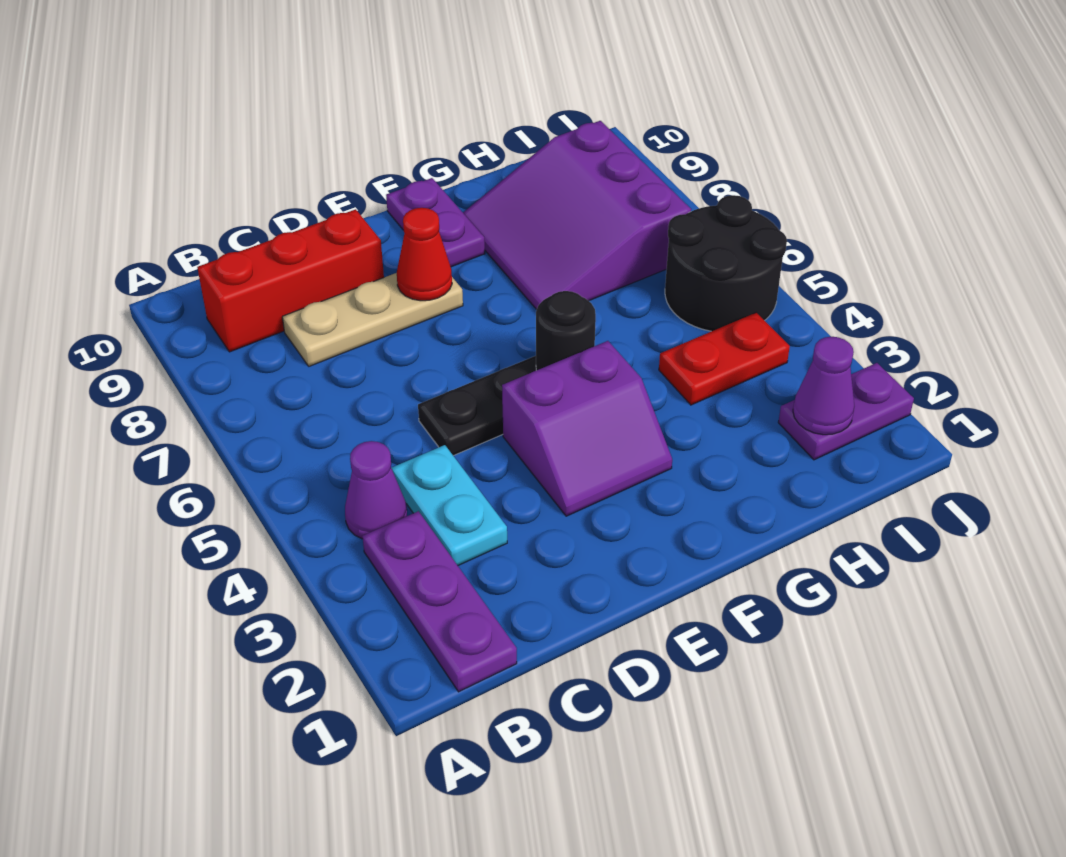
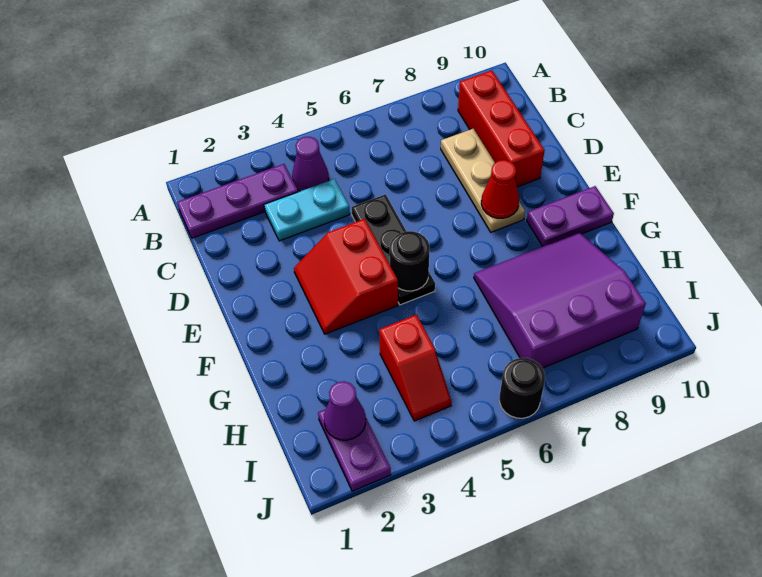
purple 2x2 slope [502,341,672,516] -> red 2x2 slope [294,219,398,334]
red 1x2 plate [659,313,790,405] -> red 1x2 slope [379,315,452,421]
black 2x2 round brick [665,195,787,331] -> black 1x1 round brick [500,358,545,418]

